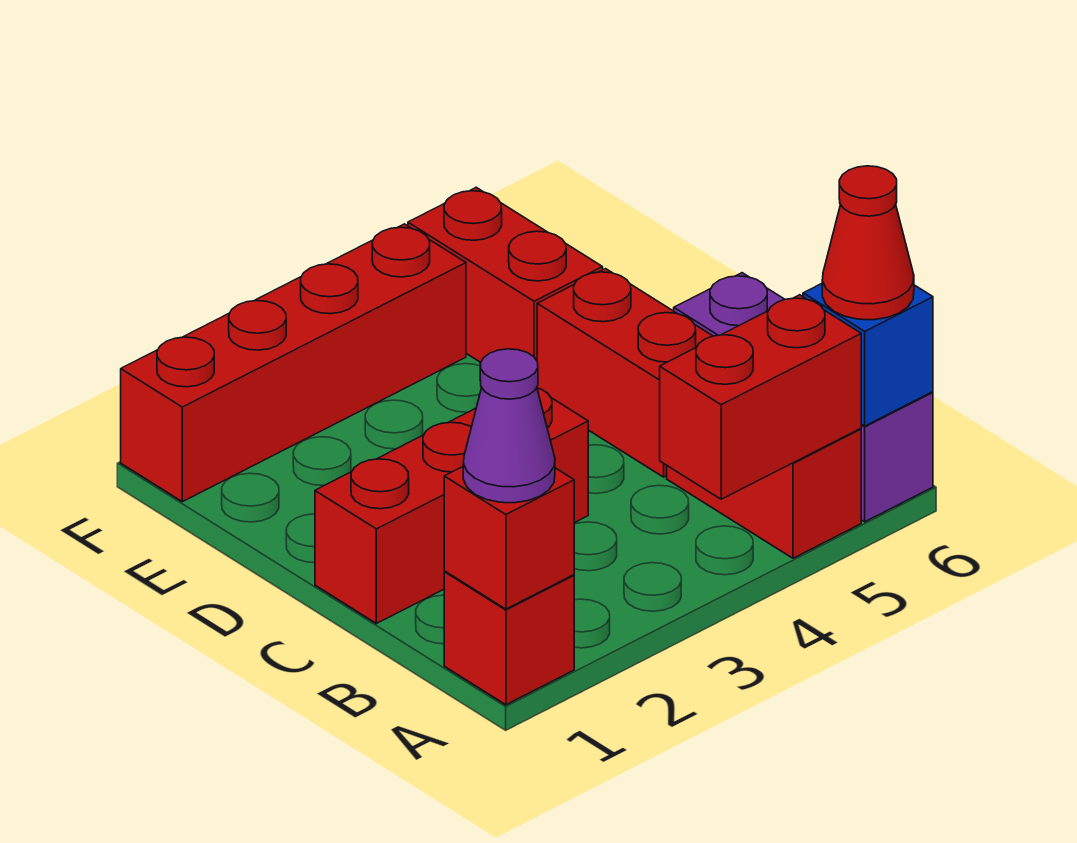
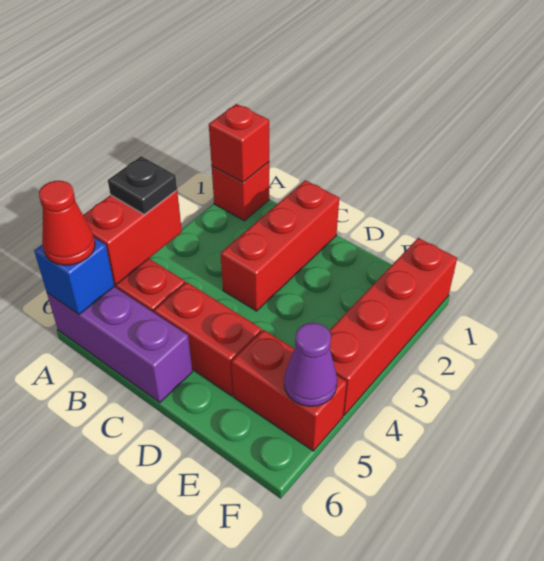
purple 1x1 cone [463,349,555,503] -> purple 1x1 cone moved to [284,323,337,406]
none -> black 1x1 plate [108,156,177,215]

